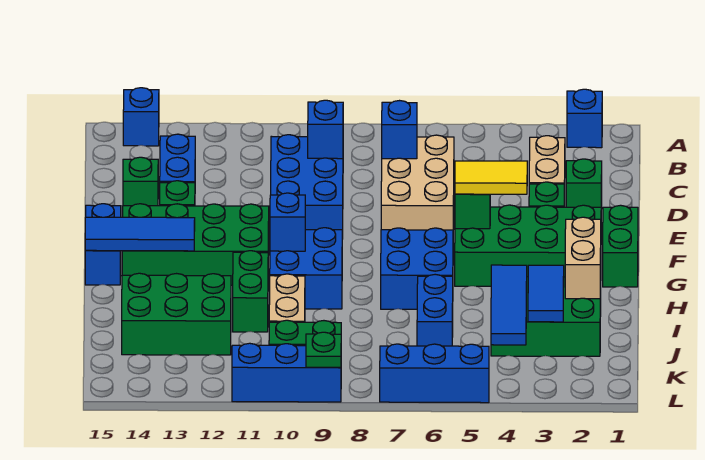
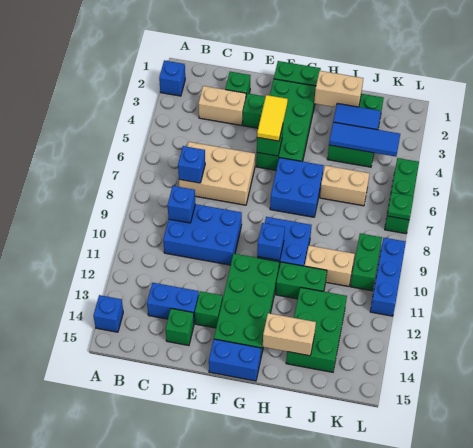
blue 1x3 tile [85,217,195,251] -> none
none -> tan 1x2 brick [263,313,316,356]
blue 1x2 brick [417,274,453,346] -> tan 1x2 brick [320,166,370,206]
blue 1x3 brick [380,344,489,403] -> green 1x3 brick [385,158,419,234]
green 1x1 plate [306,332,341,367] -> green 1x1 plate moved to [387,192,414,220]

